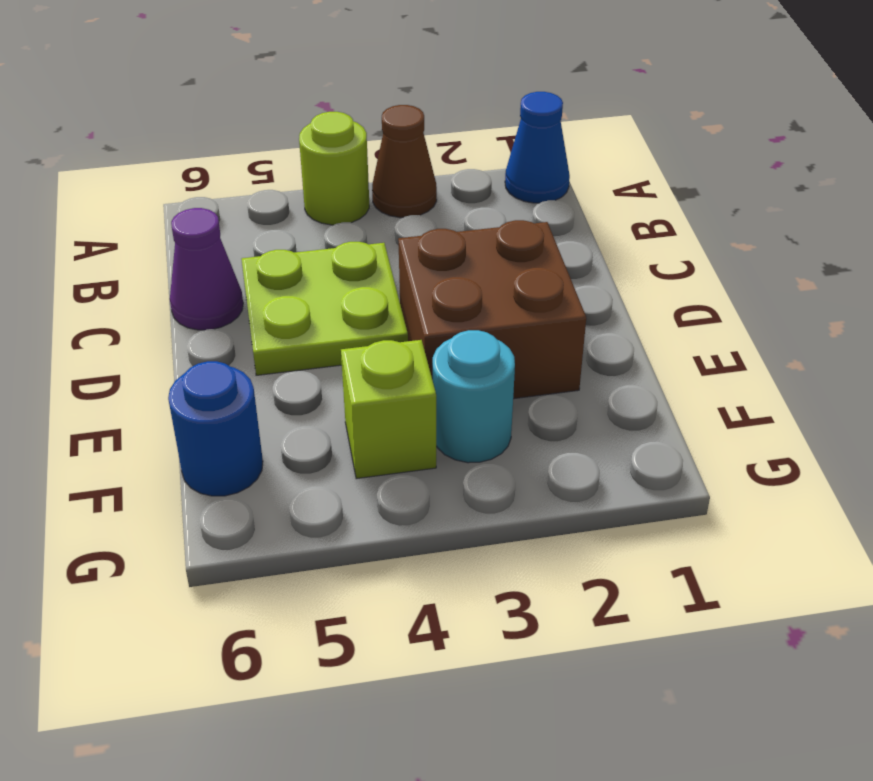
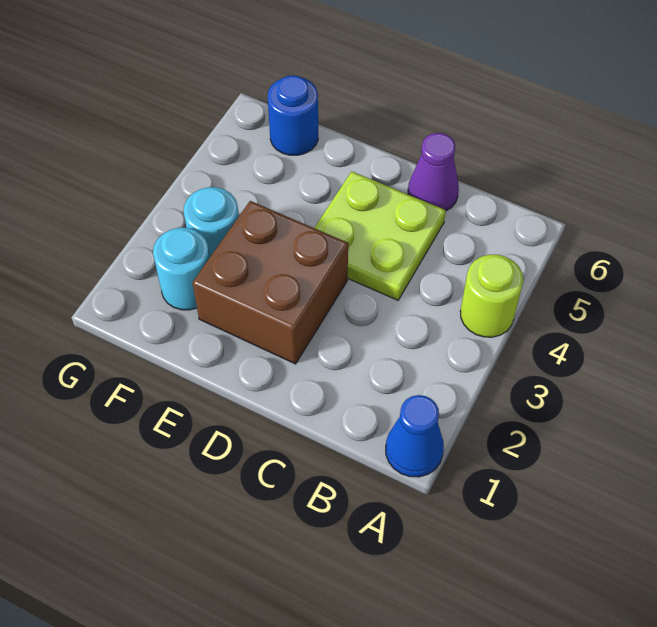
brown 1x1 cone [372,105,437,218] -> none
none -> cyan 1x1 round brick [153,228,210,310]
lime 1x1 brick [341,340,436,479] -> none

